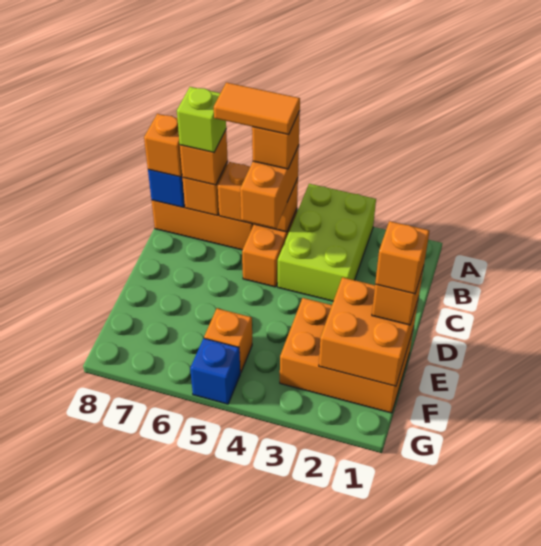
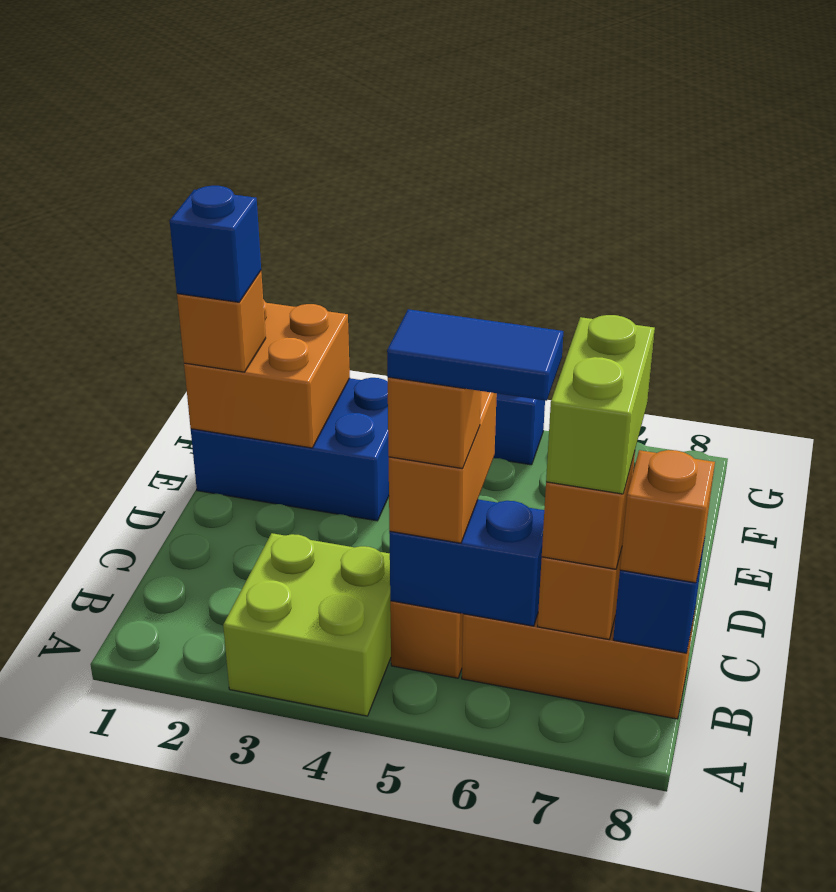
lime 2x3 brick [278,184,376,301] -> lime 2x2 brick [223,533,391,716]
orange 1x2 brick [218,162,298,232] -> blue 1x2 brick [389,499,544,626]
orange 1x2 tile [214,82,300,134] -> blue 1x2 tile [387,309,563,401]
lime 1x1 brick [177,87,226,152] -> lime 1x2 brick [546,315,655,494]
orange 2x3 brick [280,298,414,413] -> blue 2x3 brick [191,378,389,521]
orange 1x1 brick [375,221,429,294] -> blue 1x1 brick [170,186,261,302]
orange 1x1 brick [204,308,252,373] -> none

